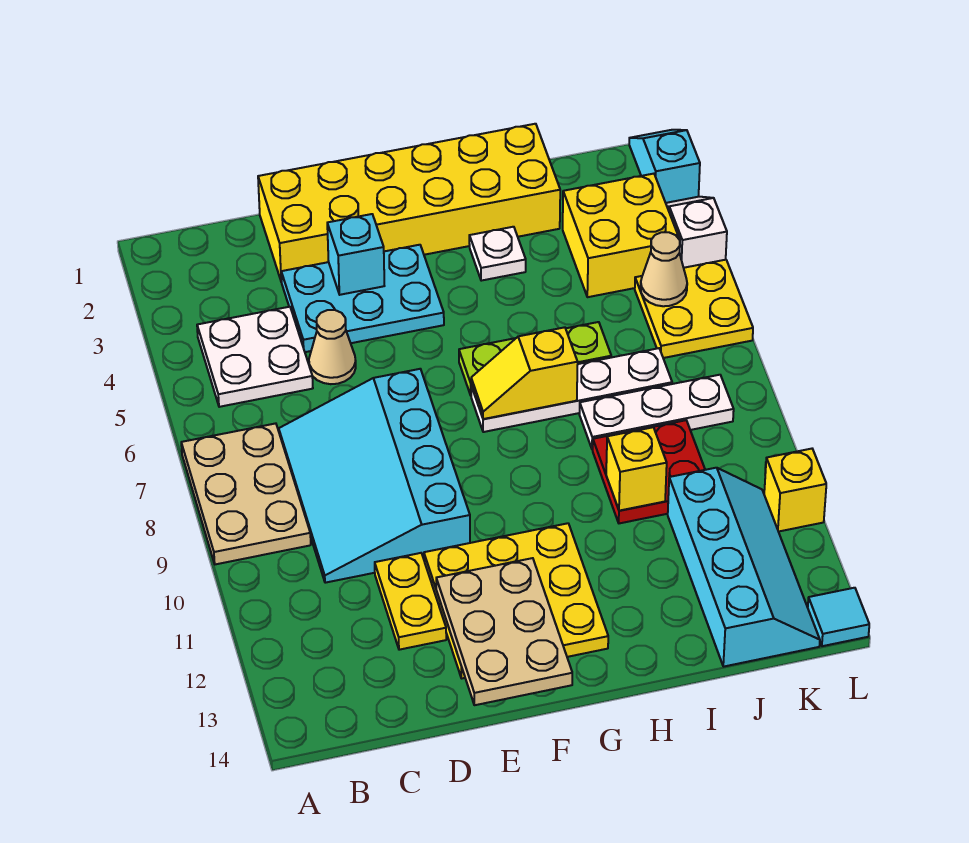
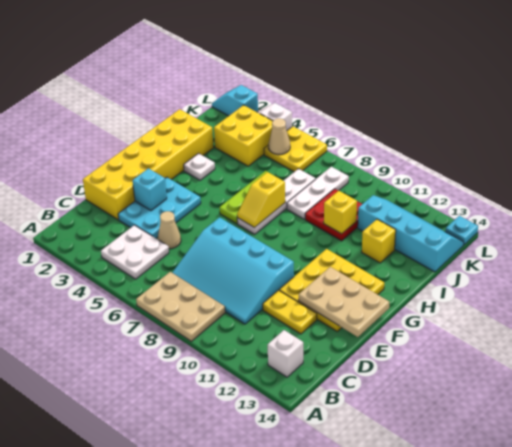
none -> white 1x1 brick [268,330,303,377]
yellow 1x1 brick [764,449,826,532] -> yellow 1x1 brick moved to [362,219,396,263]
cyan 1x1 tile [808,588,869,646] -> cyan 1x1 plate [445,216,478,245]

